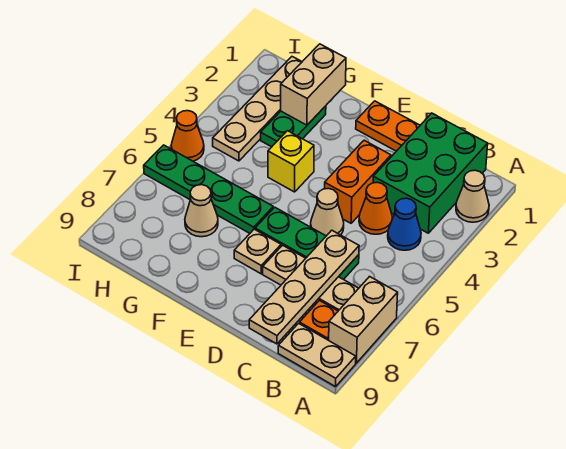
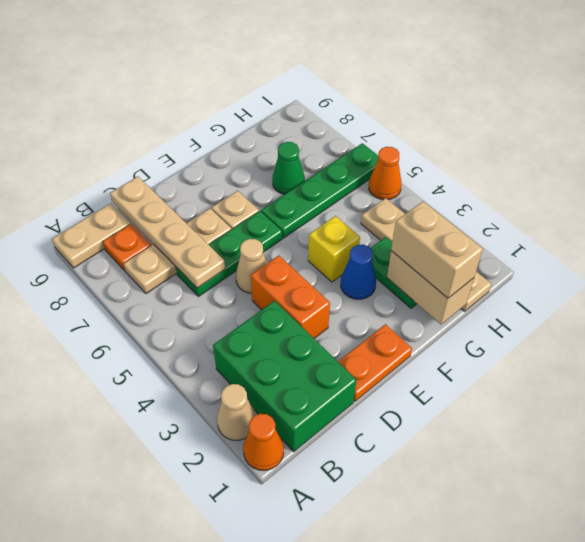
tan 1x2 brick [329,277,398,363] -> tan 1x2 brick moved to [391,202,483,298]
blue 1x1 cone [388,198,421,250] -> blue 1x1 cone moved to [341,245,376,299]
orange 1x1 cone [359,182,392,234] -> orange 1x1 cone moved to [243,414,284,470]
tan 1x1 cone [185,185,218,237] -> green 1x1 cone [272,142,305,194]

